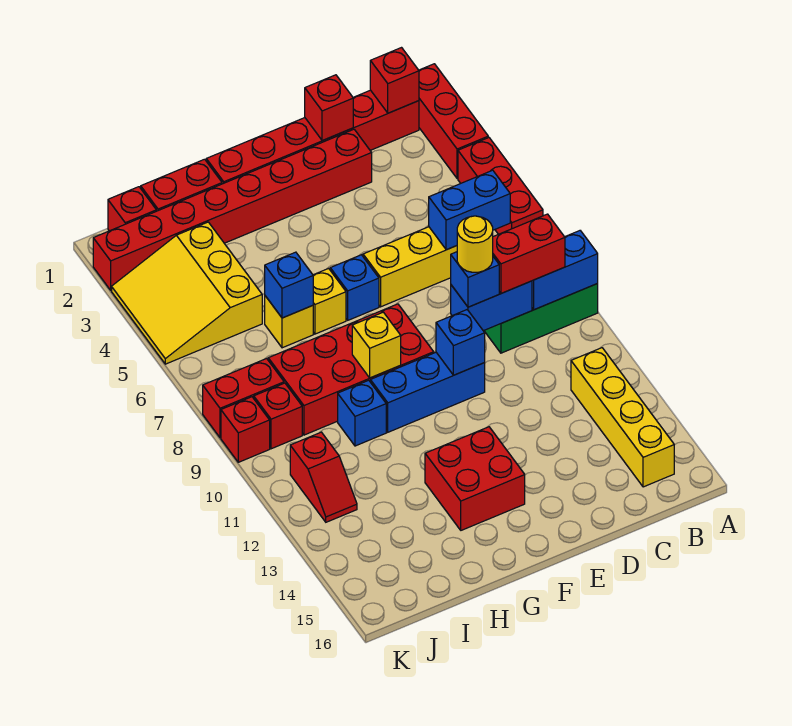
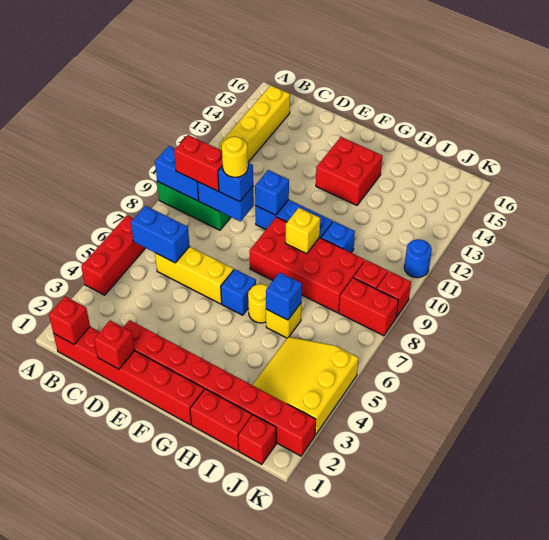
red 1x3 brick [419,64,488,179] -> none
yellow 1x1 brick [313,268,346,334] -> yellow 1x1 round brick [248,284,269,323]
yellow 3x3 slope [112,222,262,364] -> yellow 3x3 slope turned to [253,337,359,435]
red 1x2 slope [290,432,357,522] -> none
none -> blue 1x1 round brick [404,239,432,278]

